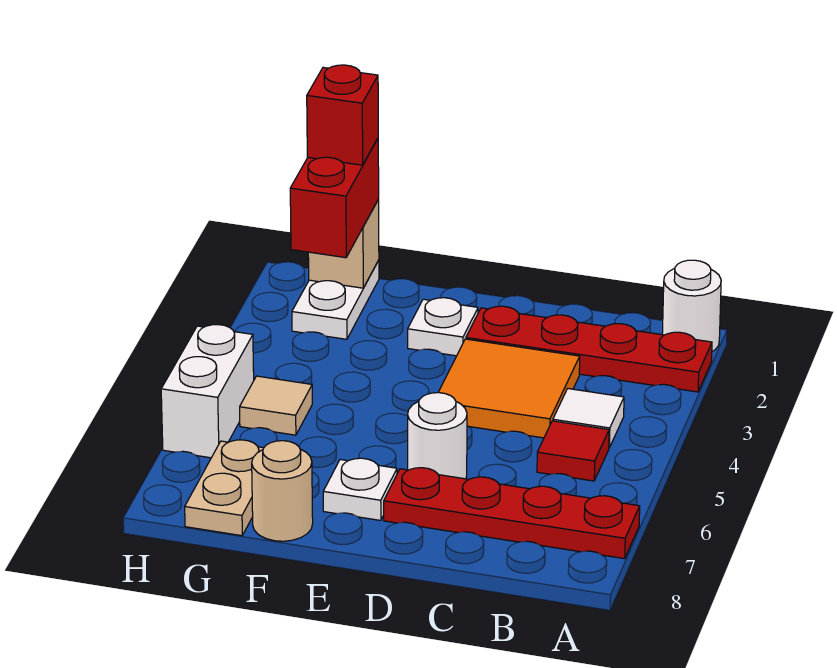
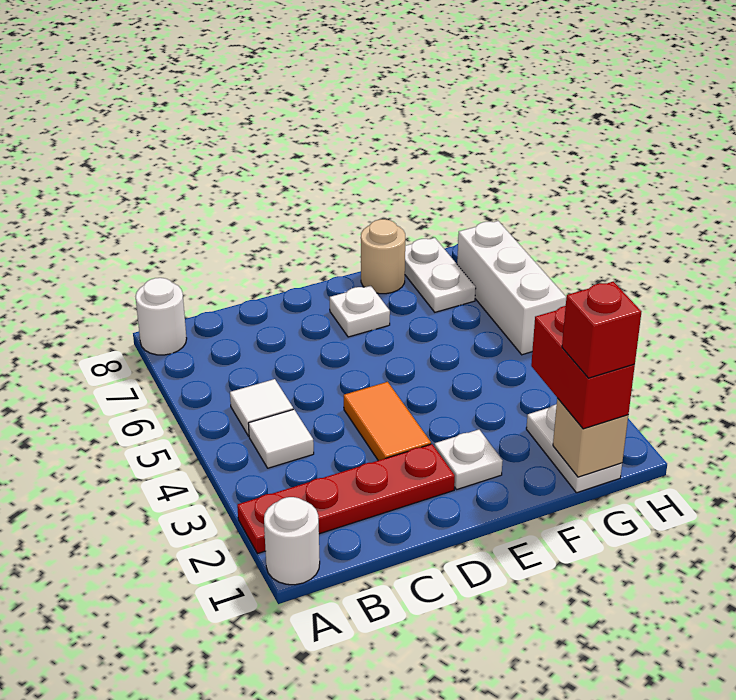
red 1x4 plate [384,468,640,559] -> none
red 1x1 tile [537,421,609,481] -> white 1x1 tile [230,379,293,436]
orange 2x2 tile [438,339,580,438] -> orange 1x2 tile [344,382,431,461]
white 1x1 round brick [408,393,467,479] -> white 1x1 round brick moved to [136,278,187,355]
tan 1x1 tile [240,376,312,435] -> none
tan 1x2 plate [185,440,263,536] -> white 1x2 plate [405,238,476,312]
white 1x2 brick [161,325,254,458] -> white 1x3 brick [457,221,566,355]

